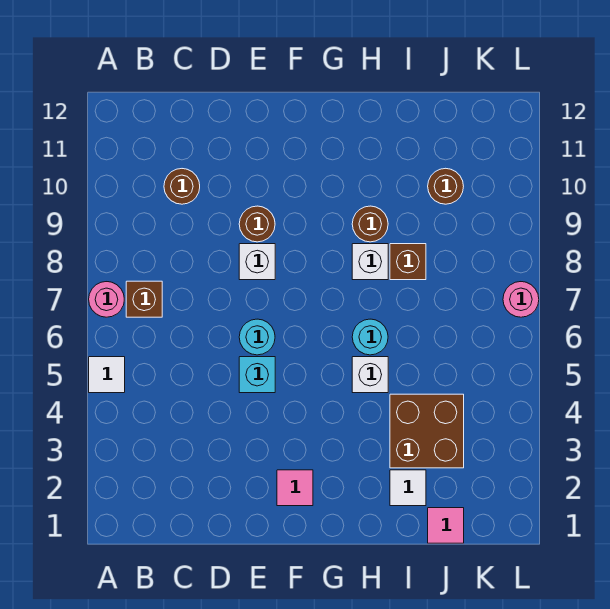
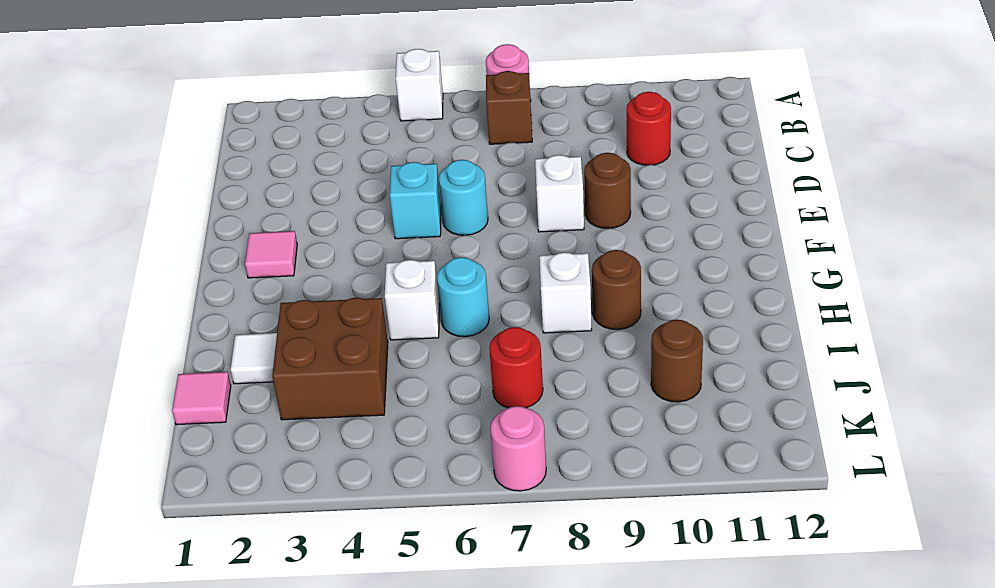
white 1x1 tile [89,357,125,393] -> white 1x1 brick [396,49,443,121]
brown 1x1 round brick [164,169,200,204] -> red 1x1 round brick [627,92,671,165]
brown 1x1 brick [390,244,426,280] -> none
none -> red 1x1 round brick [489,327,543,408]

